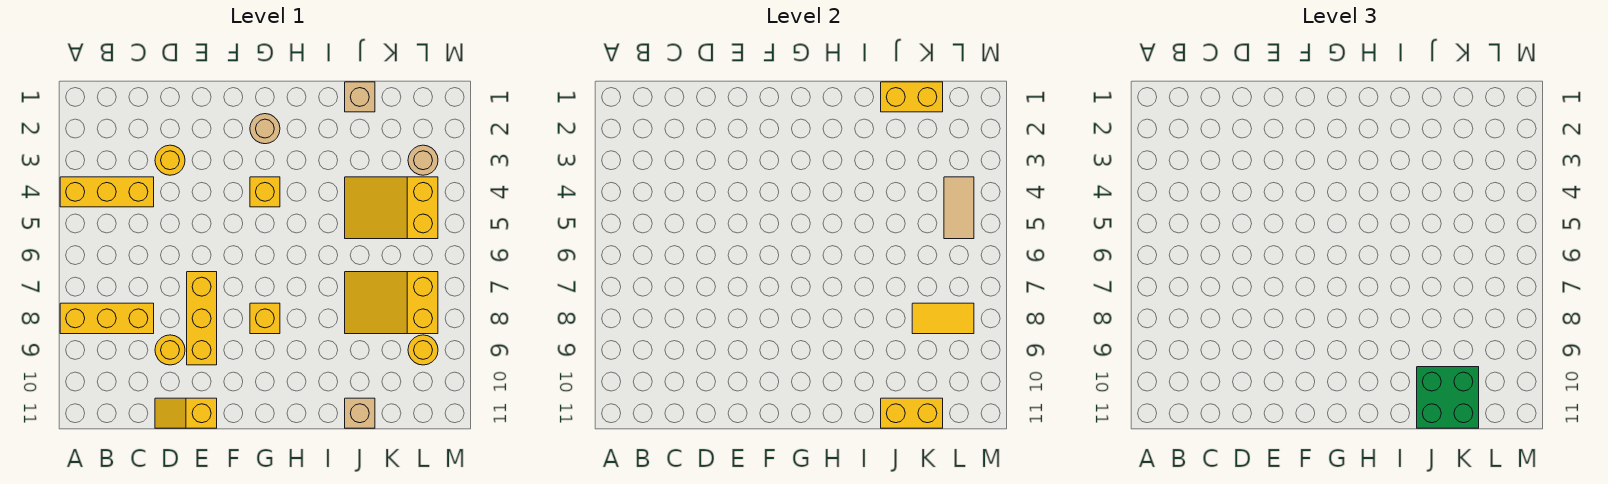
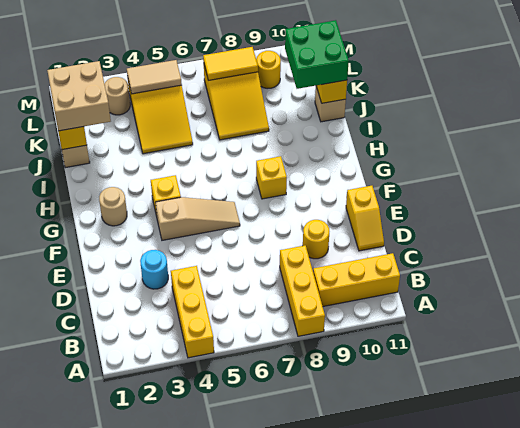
yellow 1x1 round brick [155,145,185,175] -> cyan 1x1 round brick [140,250,168,289]
yellow 1x3 brick [187,272,217,365] -> yellow 1x3 brick moved to [313,253,400,306]
none -> tan 1x3 slope [155,197,240,240]
none -> tan 2x2 brick [47,61,111,131]
yellow 1x2 tile [912,303,974,334] -> yellow 1x2 tile turned to [203,47,258,81]

